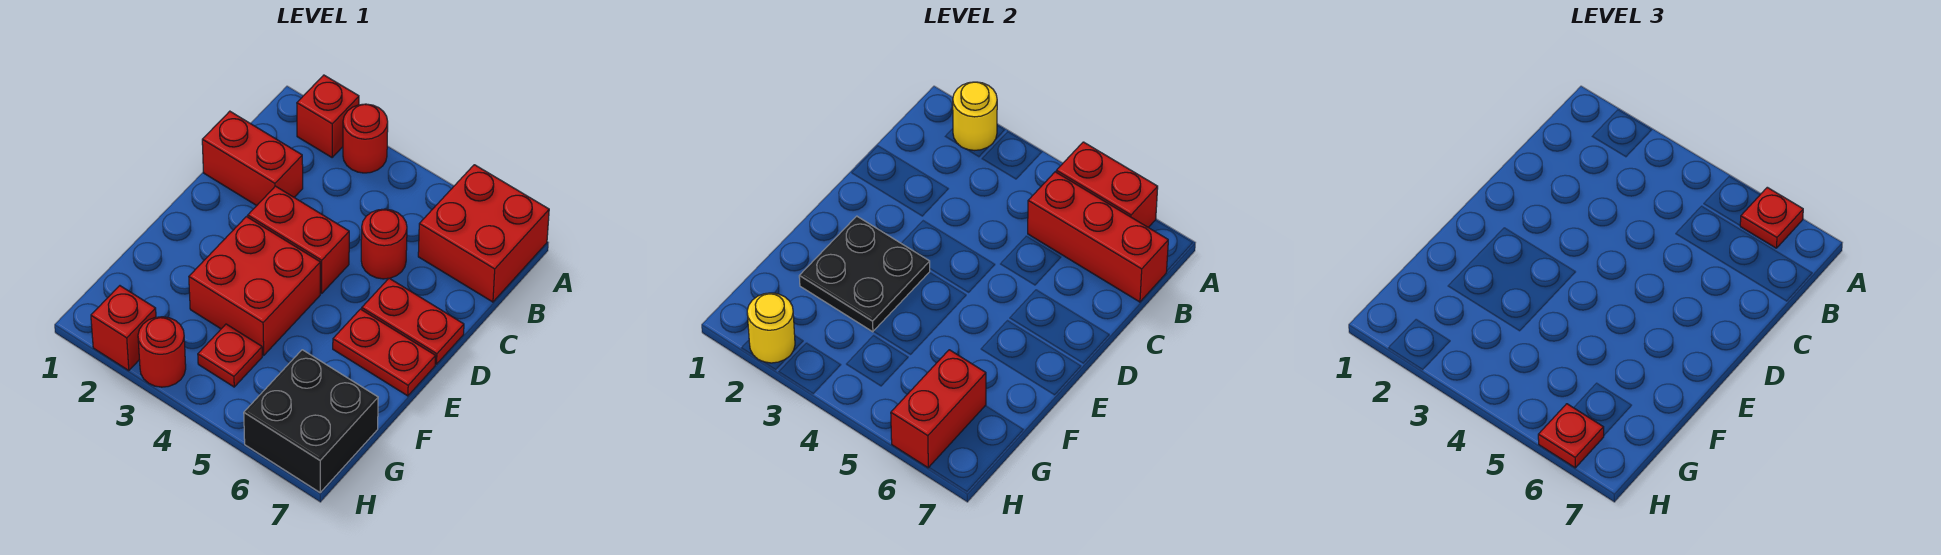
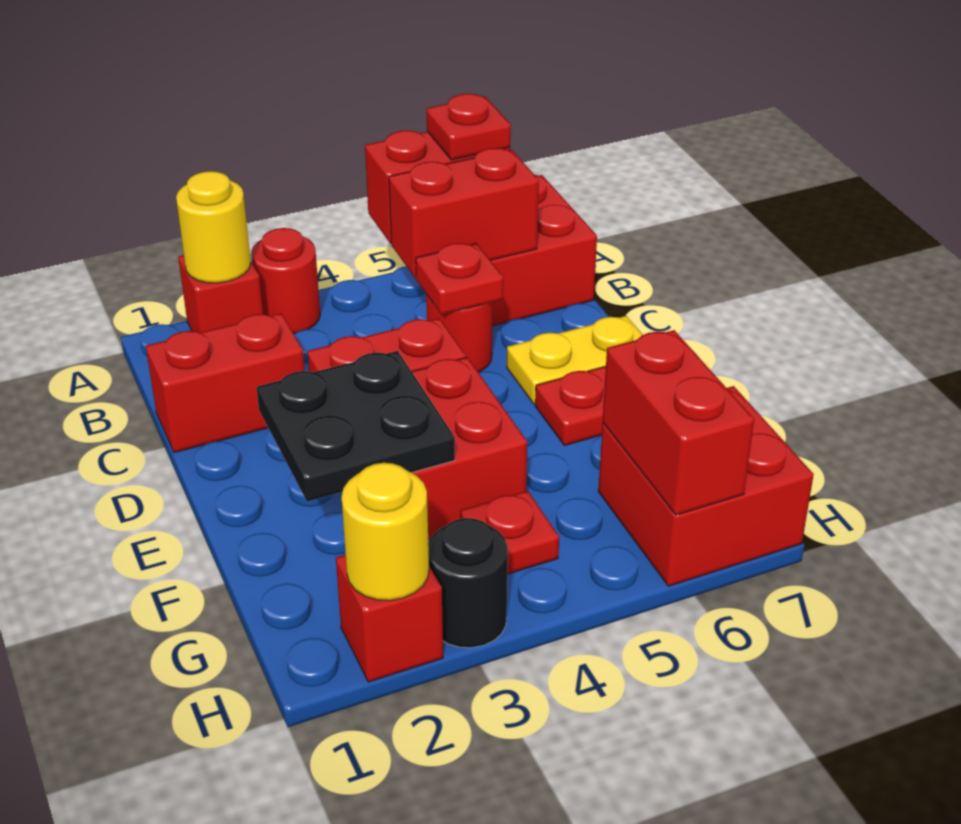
red 1x3 brick [1028,172,1168,302] -> red 1x2 brick [389,148,539,278]
red 1x2 plate [362,278,464,364] -> yellow 1x2 plate [507,316,643,404]
black 2x2 brick [244,350,378,492] -> red 2x2 brick [598,386,814,586]
red 1x1 round brick [138,317,186,387] -> black 1x1 round brick [428,518,508,648]
red 1x1 plate [1538,404,1604,468] -> red 1x1 plate moved to [416,243,503,315]

